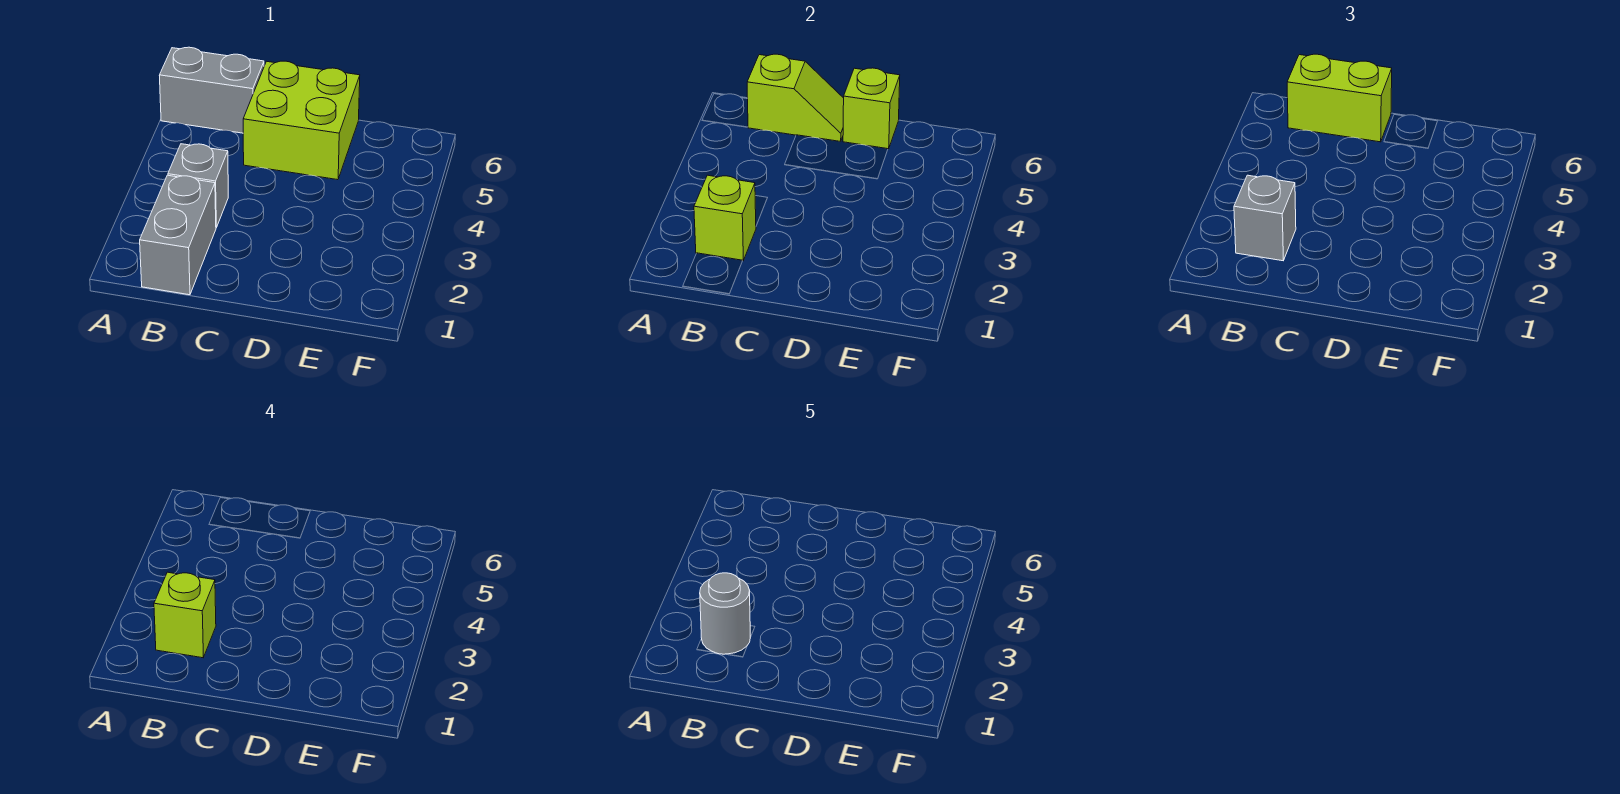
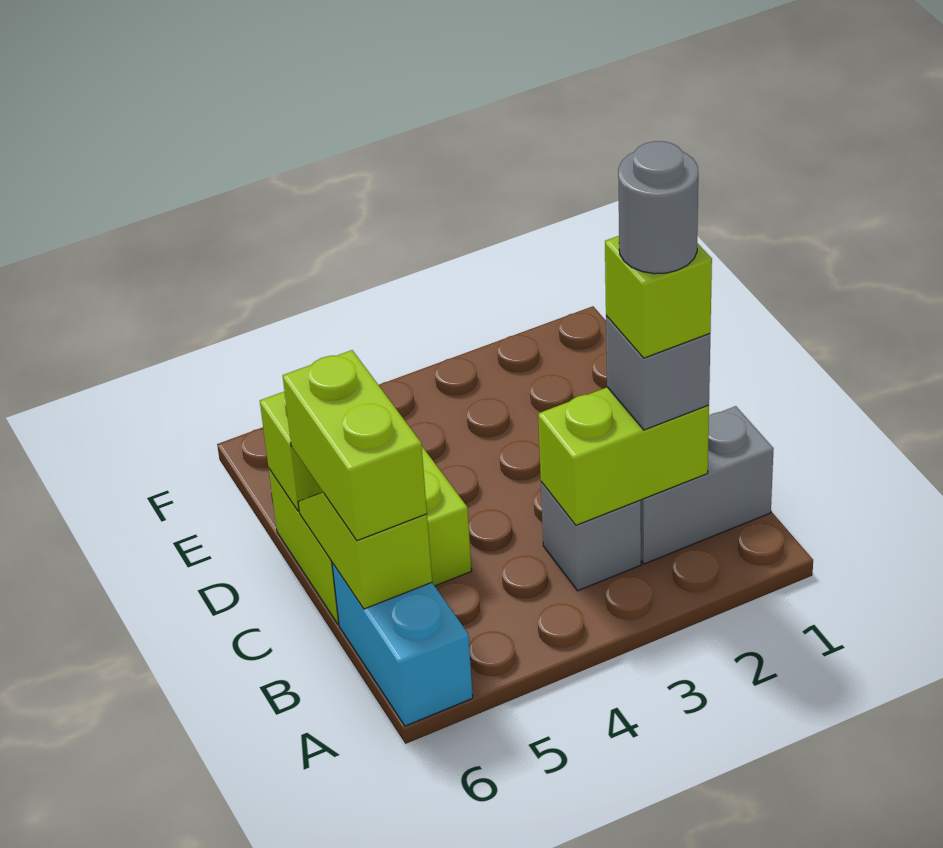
grey 1x2 brick [159,47,264,133] -> cyan 1x2 brick [332,563,473,726]
lime 1x1 brick [694,175,756,261] -> lime 1x2 brick [538,387,709,525]

